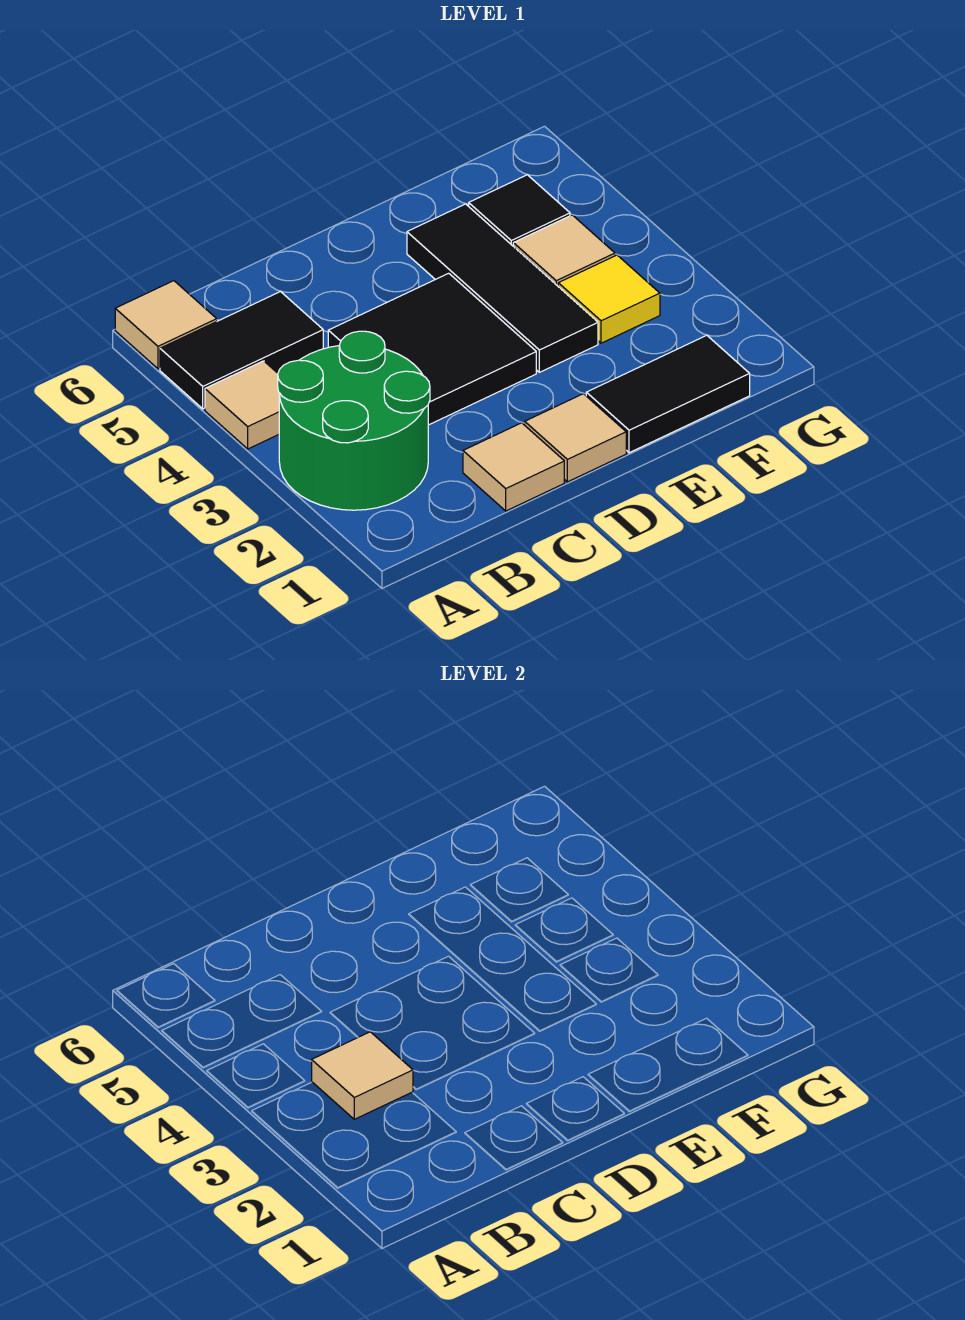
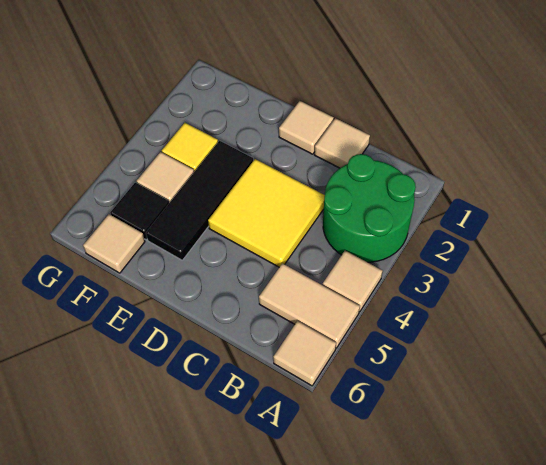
black 1x2 tile [160,291,323,409] -> tan 1x2 tile [259,263,360,348]
tan 1x1 tile [312,1032,413,1119] -> tan 1x1 tile moved to [83,214,145,273]
black 2x2 tile [328,273,536,425] -> yellow 2x2 tile [208,159,325,267]
black 1x2 tile [586,335,750,453] -> none

